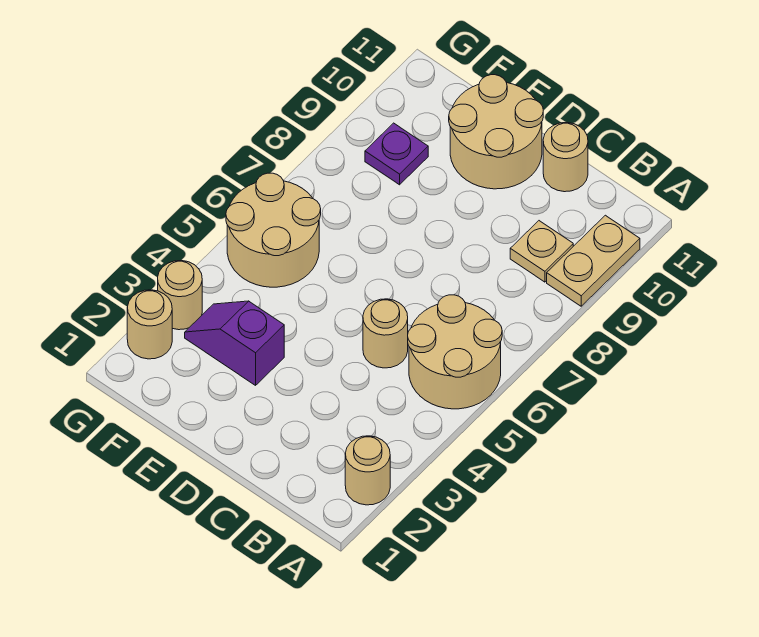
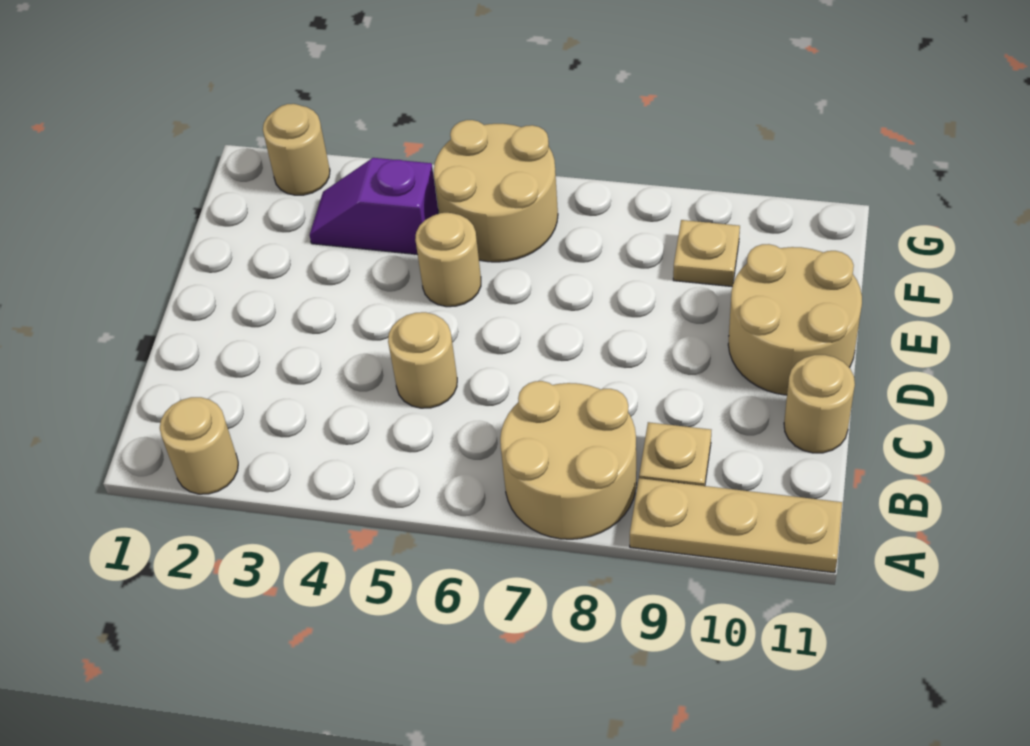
tan 2x2 round brick [408,295,502,409] -> tan 2x2 round brick moved to [500,381,636,539]
tan 1x2 plate [547,215,640,306] -> tan 1x3 plate [630,478,842,573]
purple 1x2 slope [185,301,284,385] -> purple 1x2 slope turned to [310,158,438,255]
purple 1x1 plate [365,123,428,185] -> tan 1x1 plate [673,220,740,286]
tan 1x1 round brick [158,260,202,330] -> tan 1x1 round brick moved to [415,213,481,307]

